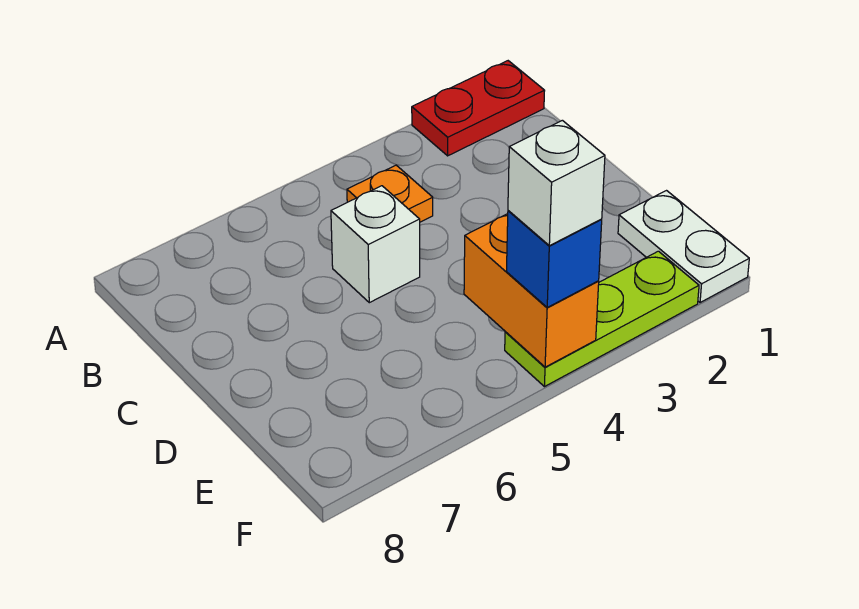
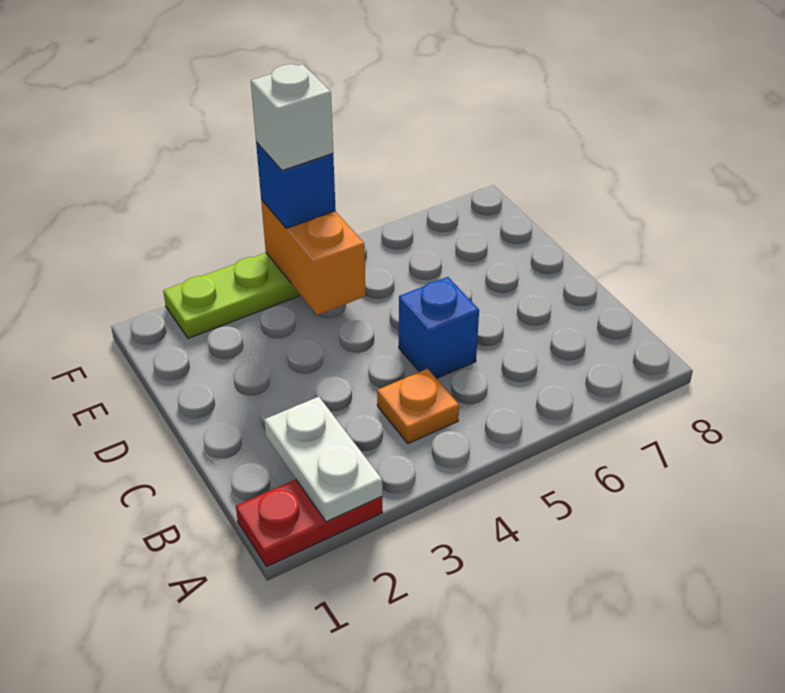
white 1x1 brick [331,186,420,303] -> blue 1x1 brick [399,277,479,379]
white 1x2 plate [618,191,749,303] -> white 1x2 plate moved to [264,397,382,522]

